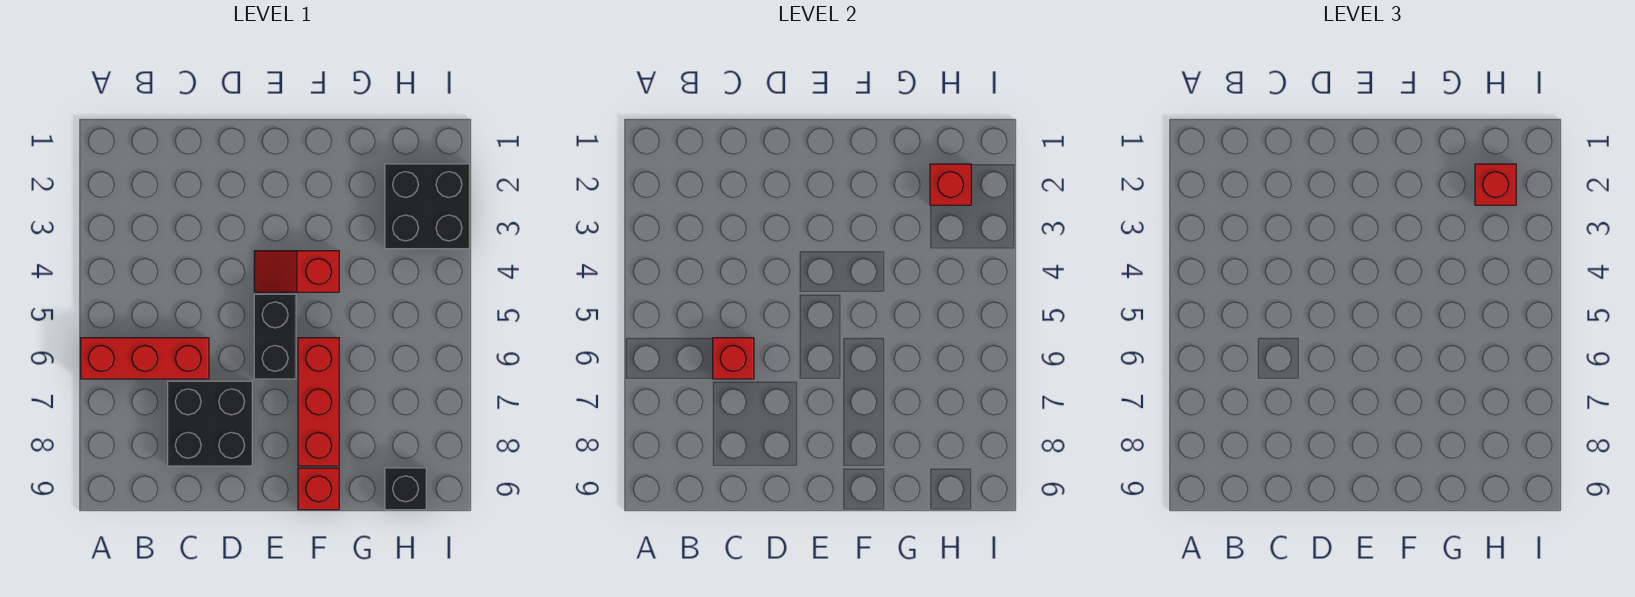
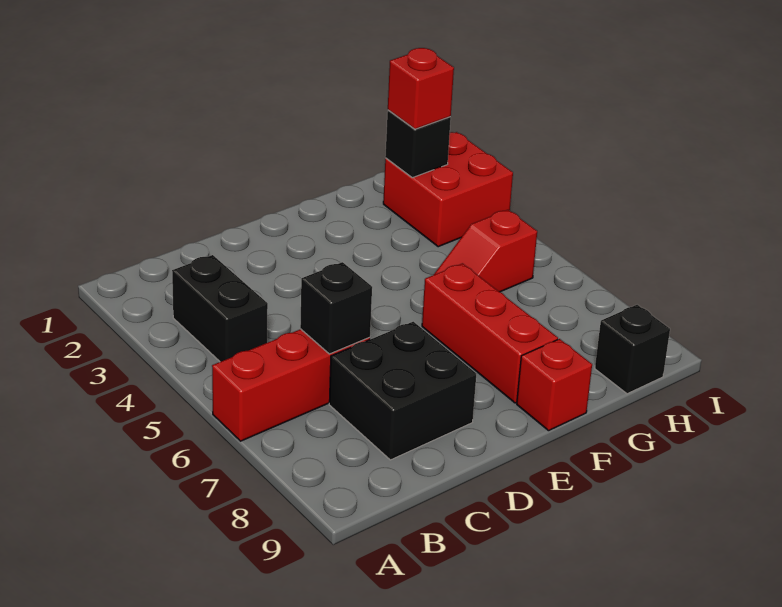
red 1x1 brick [713,338,754,379] -> black 1x1 brick [300,262,372,354]
red 1x2 slope [254,251,339,292] -> red 1x2 slope moved to [434,210,537,292]
black 1x2 brick [254,294,296,379] -> black 1x2 brick moved to [172,255,268,362]
black 2x2 brick [385,164,470,249] -> red 2x2 brick [383,132,513,247]
red 1x1 brick [930,164,971,205] -> black 1x1 brick [385,110,451,178]

